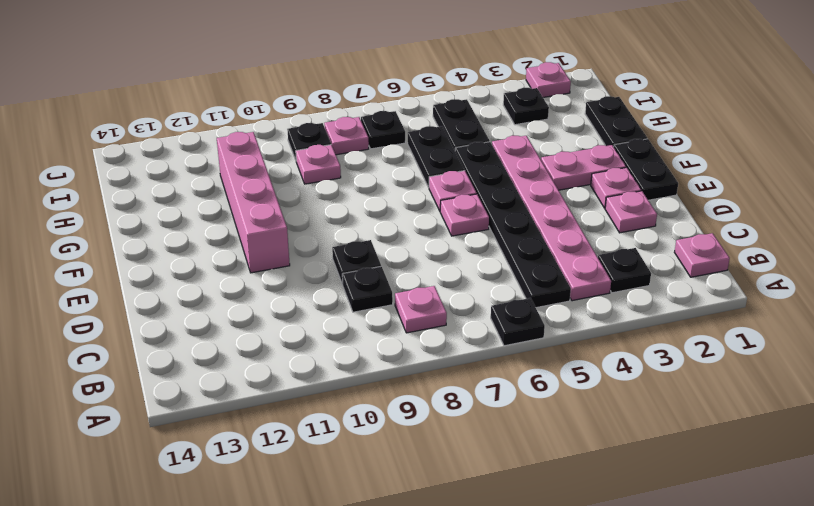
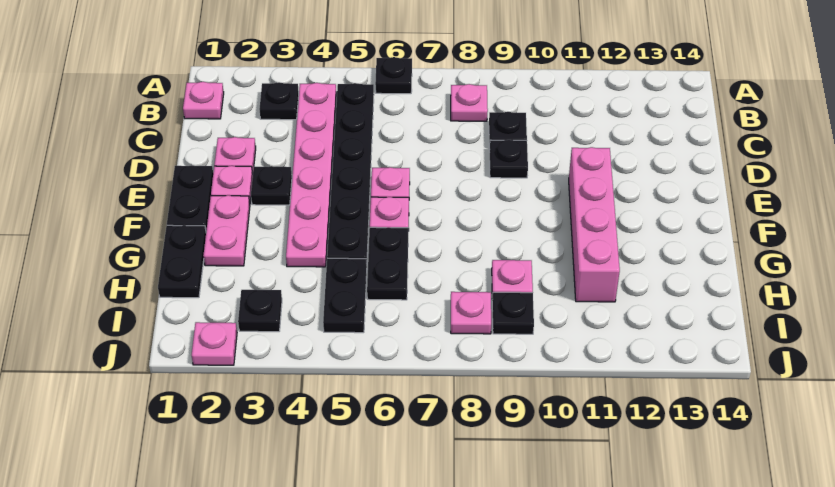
pink 1x2 plate [541,145,626,190] -> pink 1x2 plate turned to [203,195,250,266]
black 1x1 plate [361,111,405,149] -> black 1x1 plate moved to [251,166,292,205]

